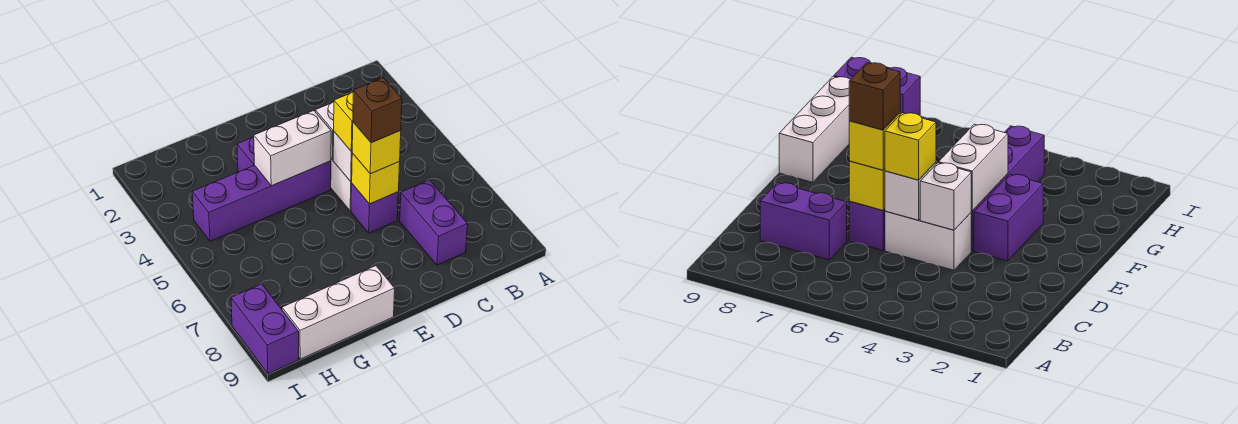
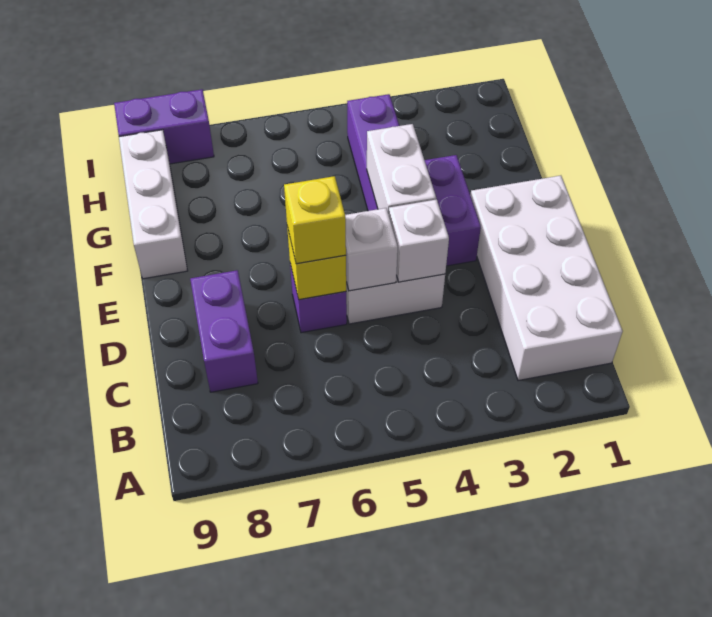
none -> white 2x4 brick [470,176,623,381]
purple 1x2 brick [400,180,468,265] -> purple 1x2 brick turned to [190,270,258,392]
yellow 1x1 brick [334,92,353,152] -> none
brown 1x1 brick [353,78,402,143] -> none

